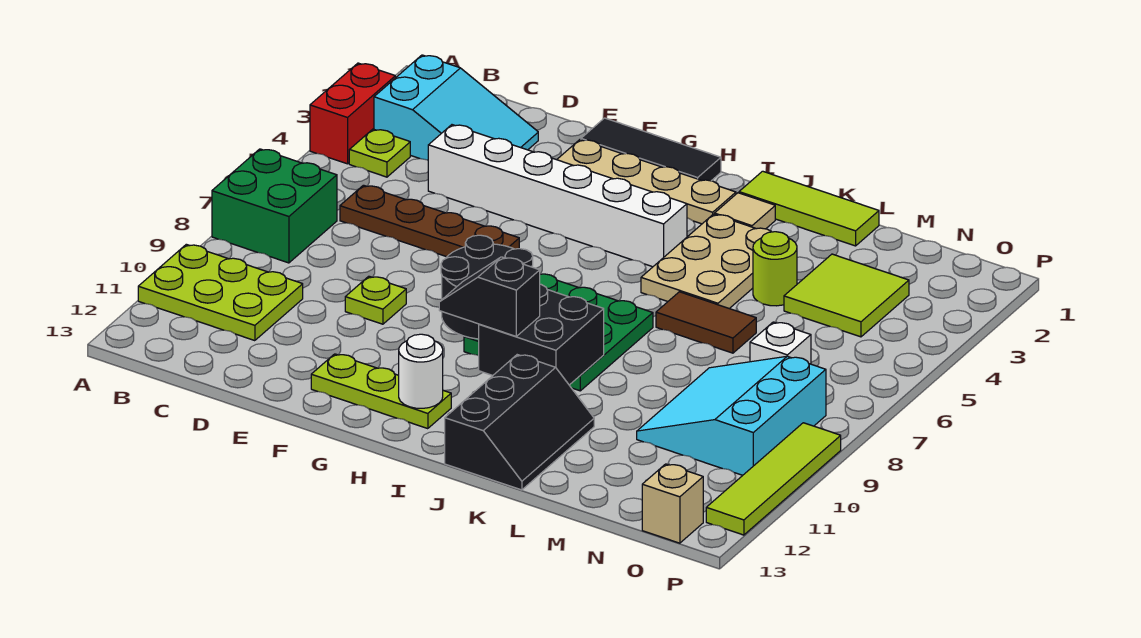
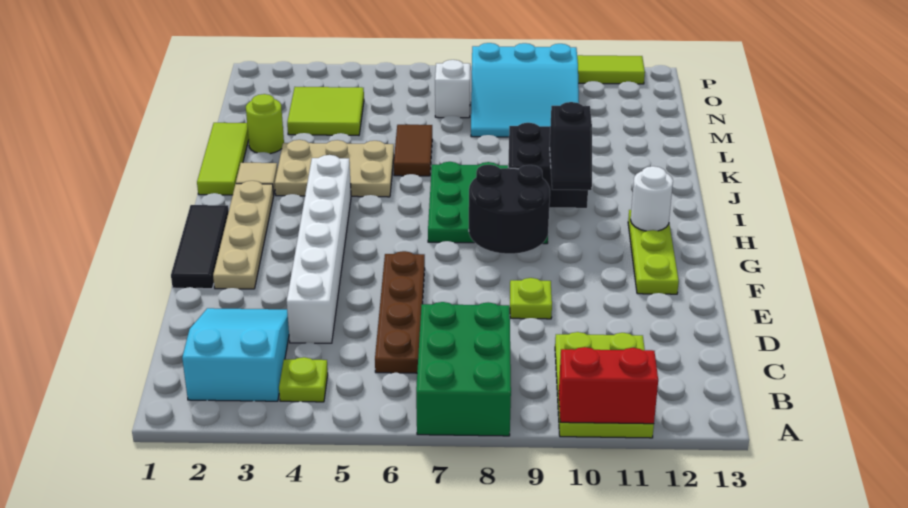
red 1x2 brick [310,63,395,164] -> red 1x2 brick moved to [559,347,658,424]
green 2x2 brick [212,149,337,263] -> green 2x3 brick [416,302,511,436]
black 2x3 slope [445,355,594,490] -> none
lime 1x1 round brick [753,232,797,306] -> lime 1x1 round brick moved to [246,94,284,154]
tan 1x1 brick [642,464,703,543] -> none

